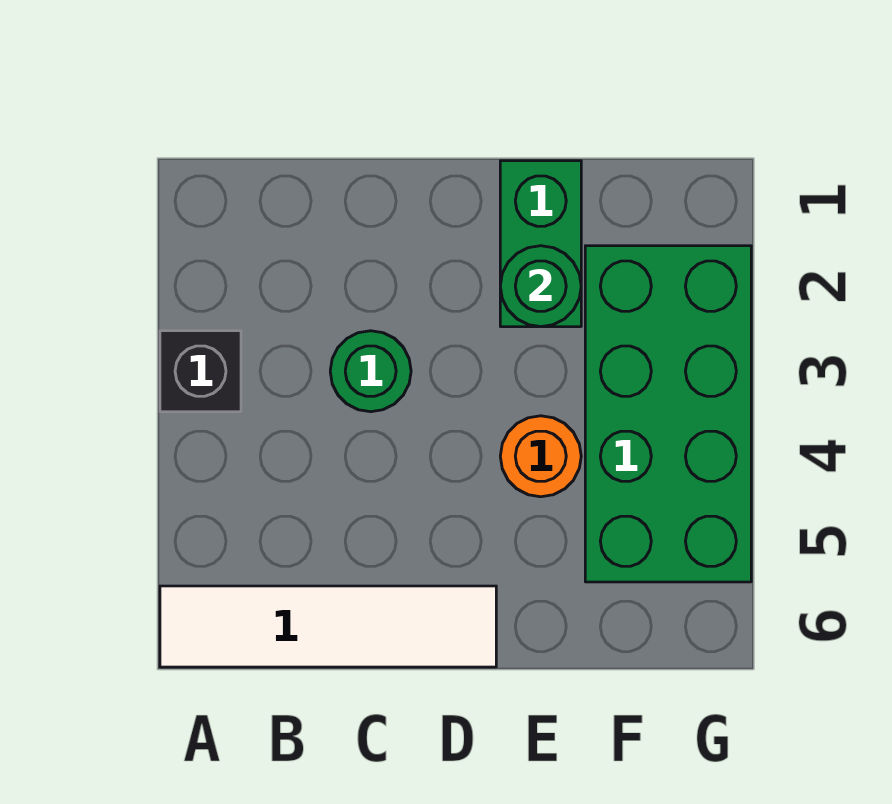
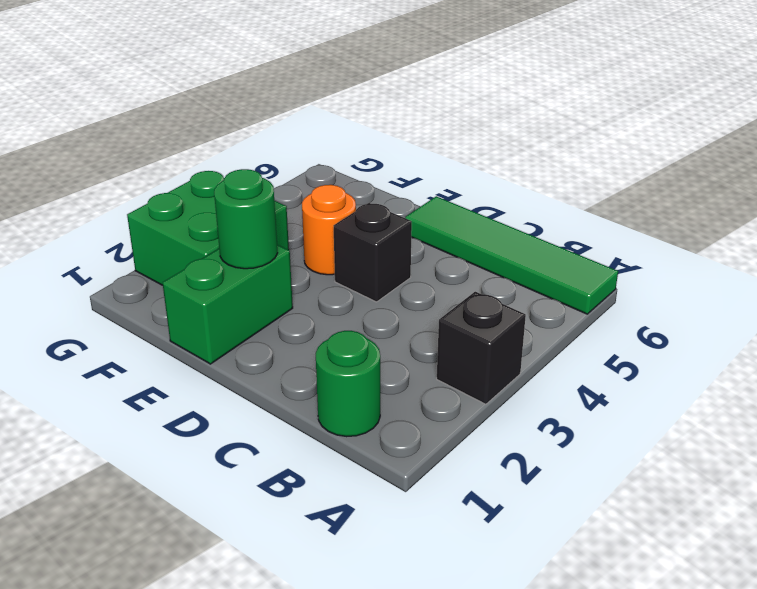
white 1x4 tile [160,586,496,667] -> green 1x4 tile [405,196,618,314]
green 1x1 round brick [330,331,411,412] -> green 1x1 round brick moved to [316,331,380,437]
none -> black 1x1 brick [333,203,412,302]
green 2x4 brick [585,246,751,582] -> green 2x2 brick [127,171,289,285]

